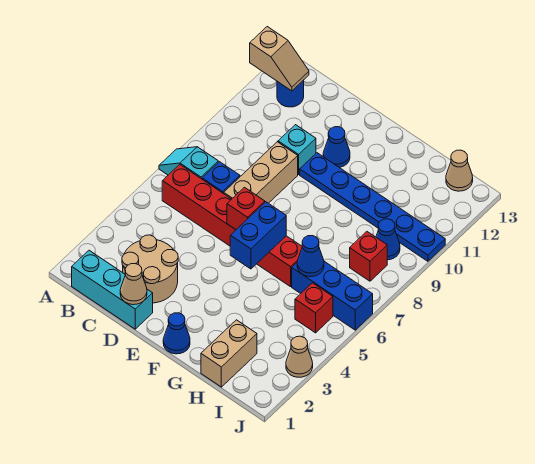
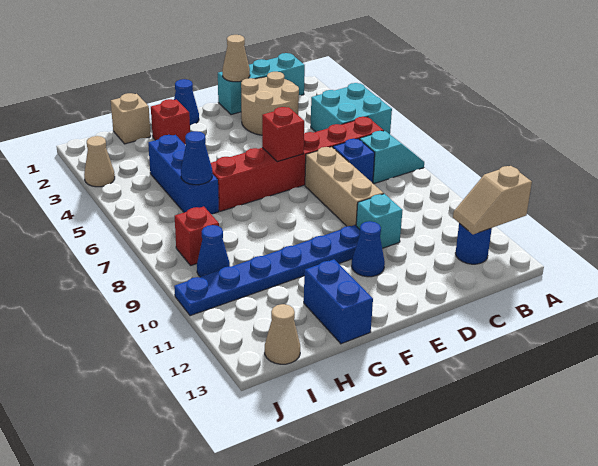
none -> cyan 2x2 brick [311,83,392,134]
blue 1x2 brick [230,202,286,269] -> blue 1x2 brick moved to [304,259,373,344]
tan 1x2 brick [201,320,257,387] -> tan 1x1 brick [111,93,151,144]
blue 1x3 brick [292,261,373,330] -> blue 1x3 brick turned to [148,135,219,214]
red 1x1 brick [295,283,333,333] -> red 1x1 brick moved to [151,99,190,144]

